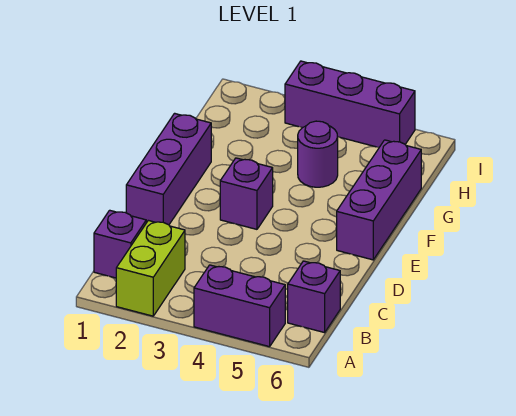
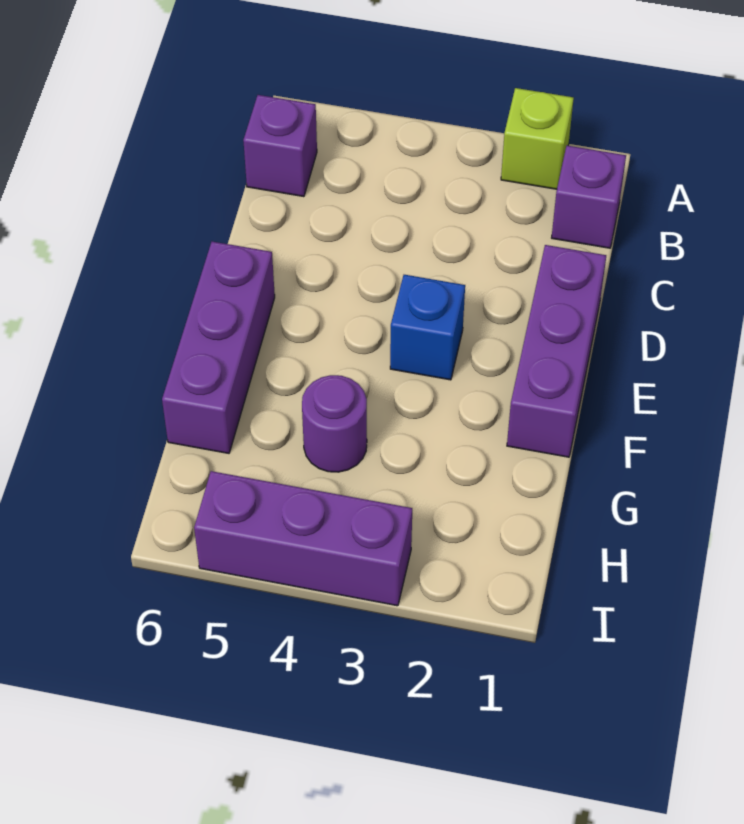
lime 1x2 brick [116,220,185,316] -> lime 1x1 brick [501,88,574,189]
purple 1x2 brick [194,265,285,347] -> none
purple 1x1 brick [220,158,273,229] -> blue 1x1 brick [390,275,465,380]

